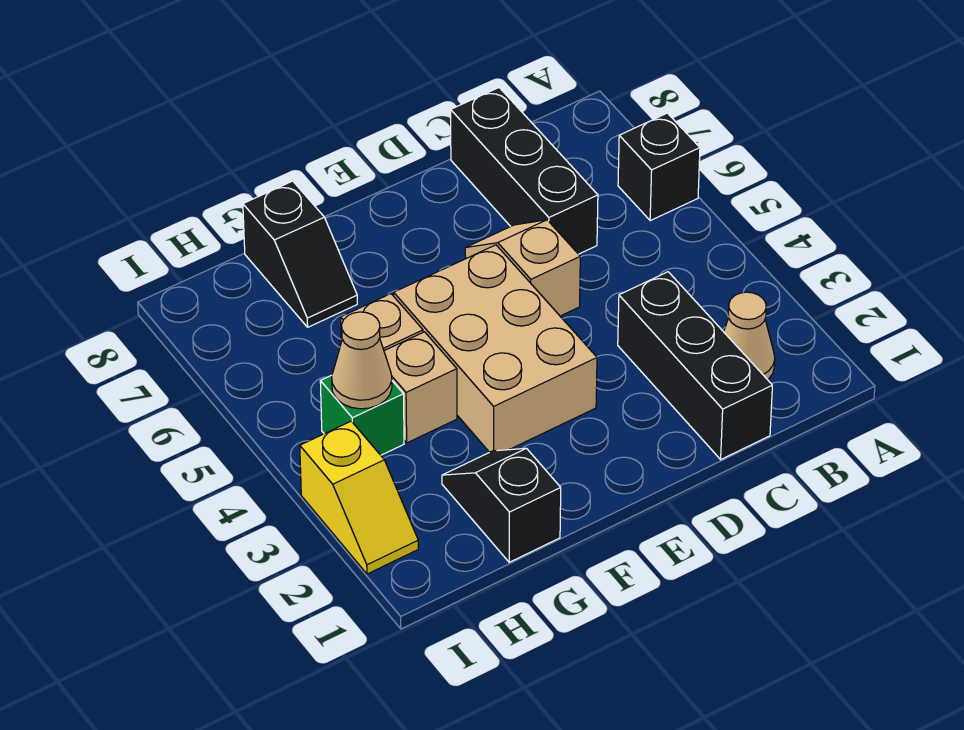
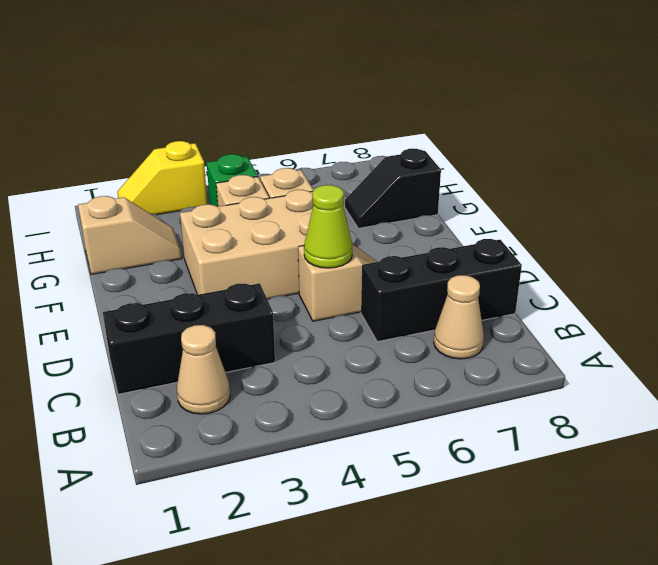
black 1x1 brick [618,113,700,221] -> none
none -> lime 1x1 cone [304,185,352,268]
black 1x2 slope [442,448,561,562] -> tan 1x2 slope [78,196,182,274]
tan 1x1 cone [332,312,392,409] -> tan 1x1 cone moved to [434,275,484,359]

